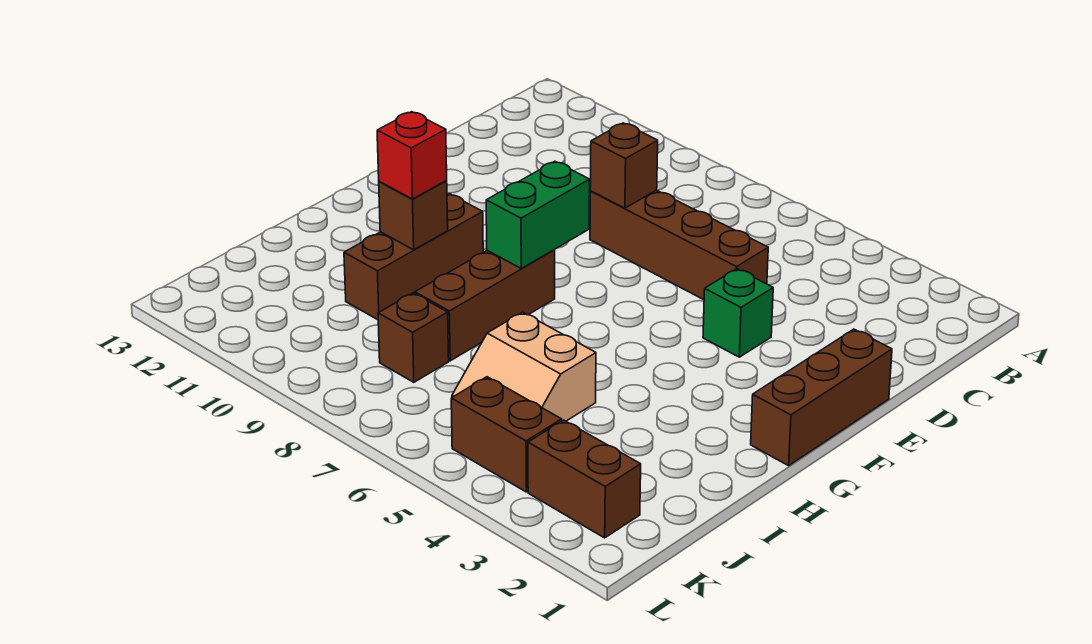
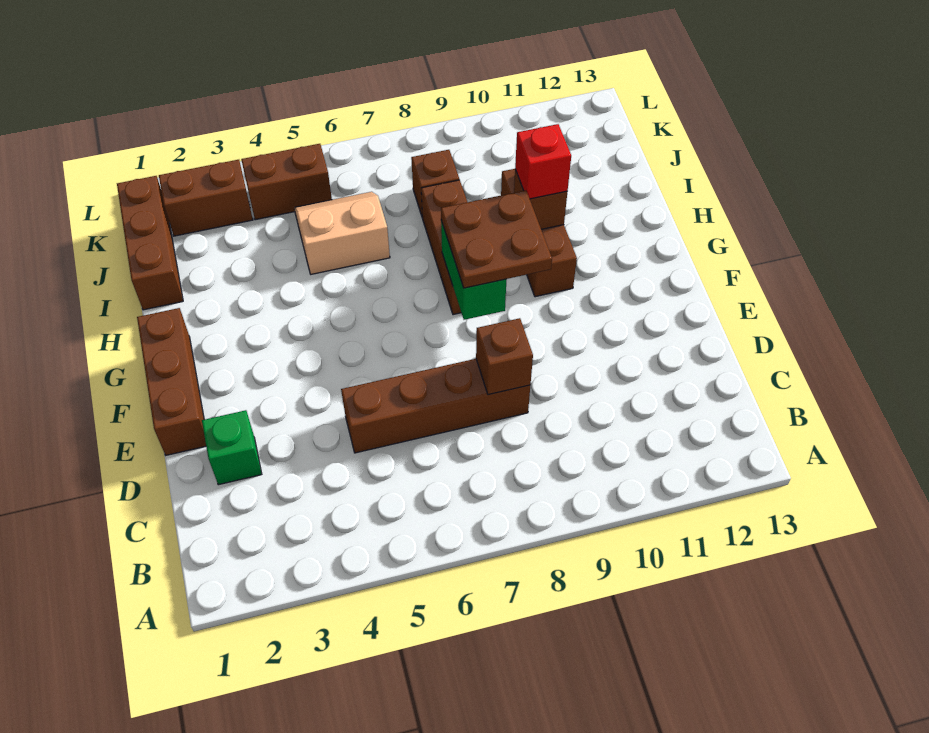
green 1x1 brick [703,269,773,357] -> green 1x1 brick moved to [202,410,262,485]
none -> brown 2x2 plate [441,190,552,288]
none -> brown 1x3 brick [117,176,183,310]

